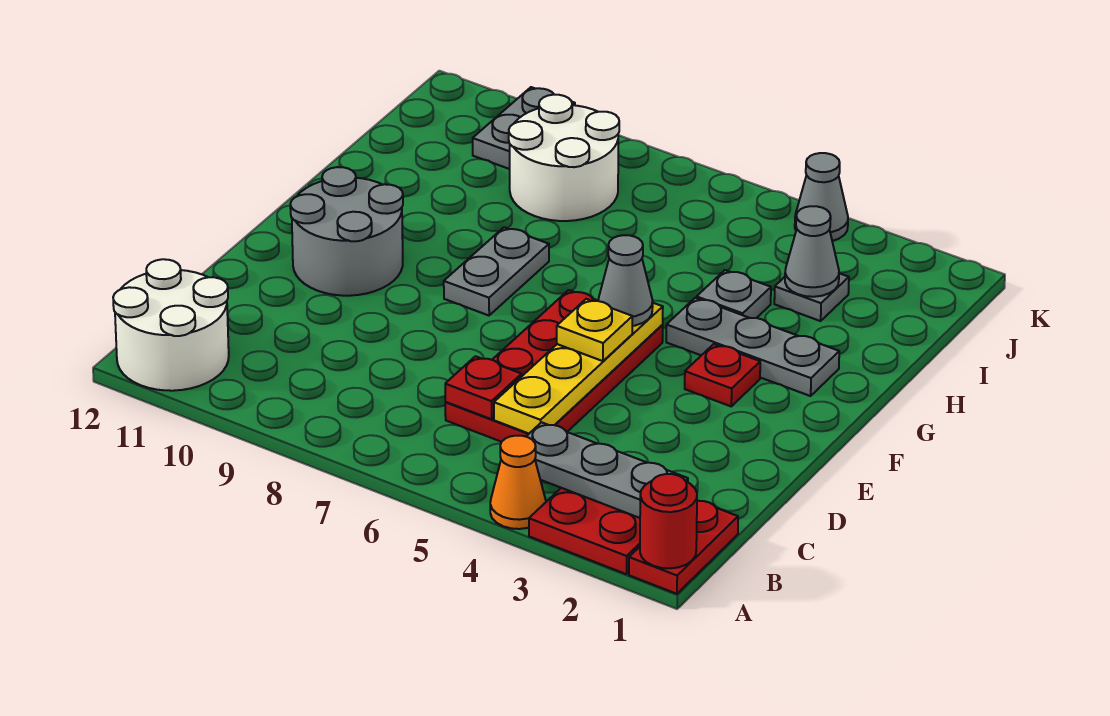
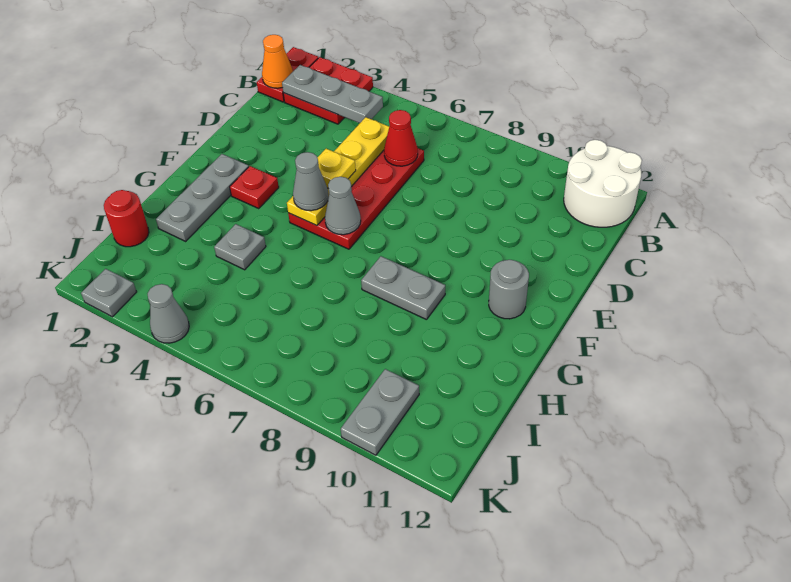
red 1x1 round brick [640,474,697,568] -> red 1x1 round brick moved to [104,190,149,247]
orange 1x1 cone [490,436,546,529] -> orange 1x1 cone moved to [262,35,293,88]
red 1x1 plate [445,356,522,419] -> red 1x1 cone [384,110,418,166]
grey 2x2 round brick [290,167,403,296] -> grey 1x1 round brick [489,260,529,319]
grey 1x2 plate [444,227,549,315] -> grey 1x2 plate turned to [361,256,445,320]
grey 1x3 plate [666,298,839,396] -> grey 1x3 plate turned to [156,154,249,241]
grey 1x1 plate [774,273,849,321] -> grey 1x1 plate moved to [81,269,136,317]
grey 1x1 cone [785,206,839,297] -> grey 1x1 cone moved to [325,177,361,235]
white 2x2 round brick [509,95,619,221] -> none

